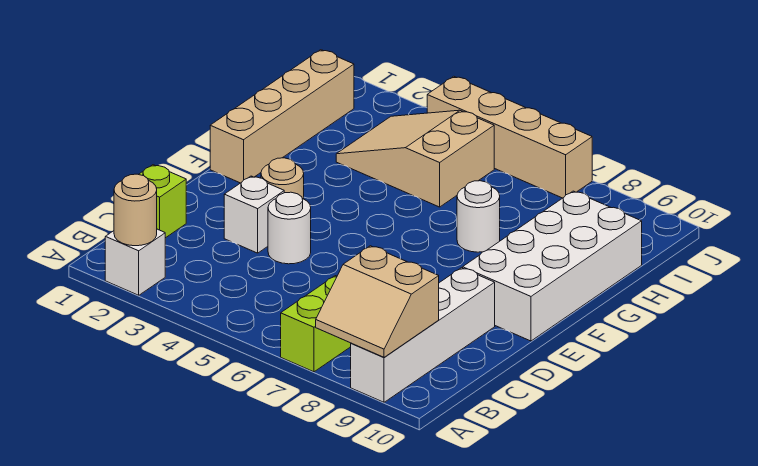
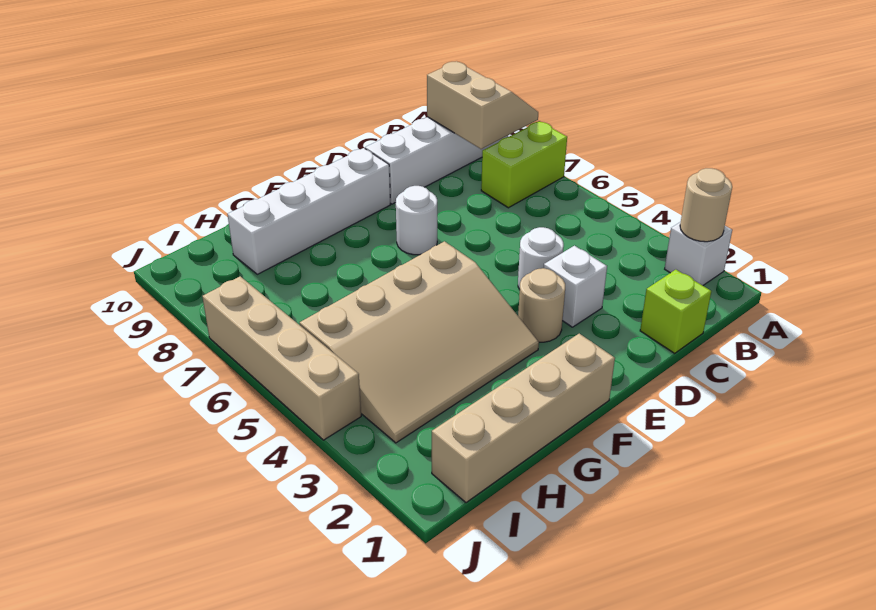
white 2x4 brick [463,191,642,341] -> white 1x4 brick [227,148,390,274]
white 1x1 round brick [457,181,500,252] -> white 1x1 round brick moved to [396,186,437,255]
tan 2x3 slope [336,110,494,207] -> tan 3x4 slope [300,241,539,443]

